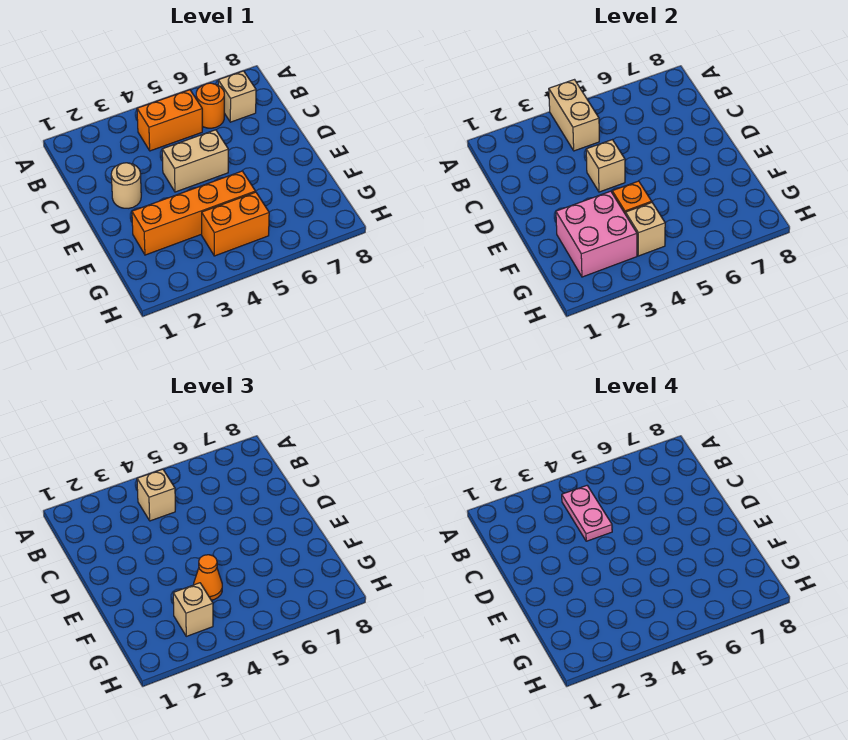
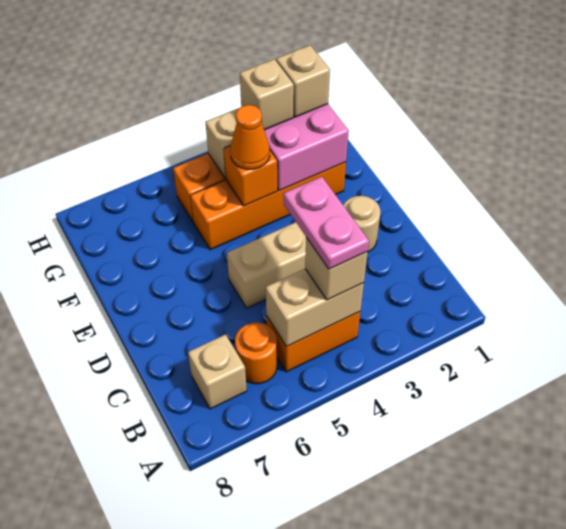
tan 1x2 brick [549,80,599,151] -> tan 1x2 brick turned to [266,269,364,347]
tan 1x1 brick [586,140,625,192] -> tan 1x1 brick moved to [276,45,330,117]

